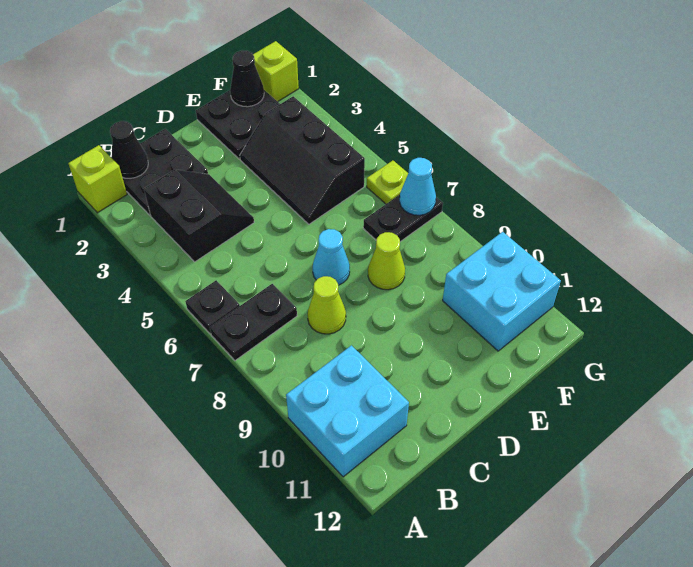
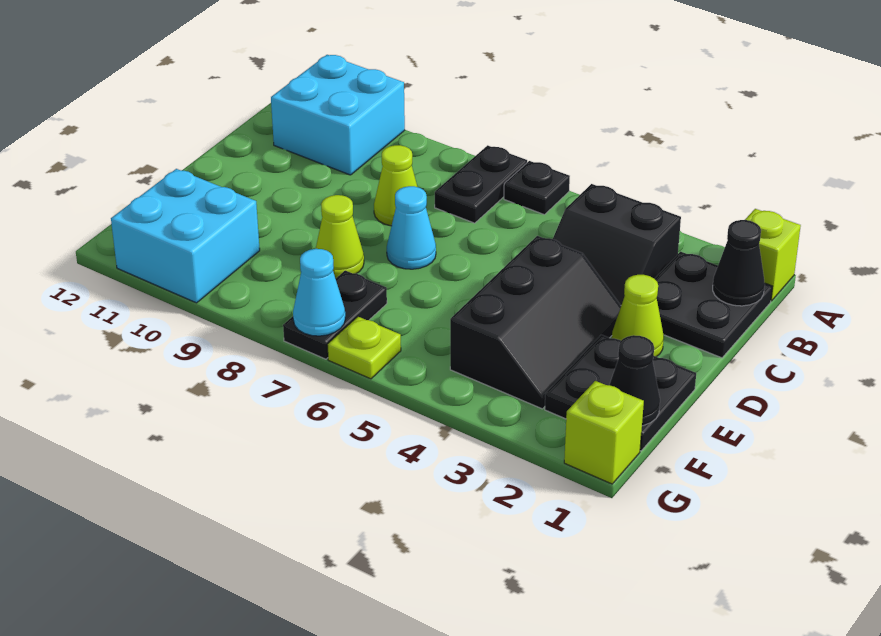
none -> lime 1x1 cone [612,275,664,357]
black 2x3 slope [240,96,365,224] -> black 2x3 slope turned to [450,236,621,409]

